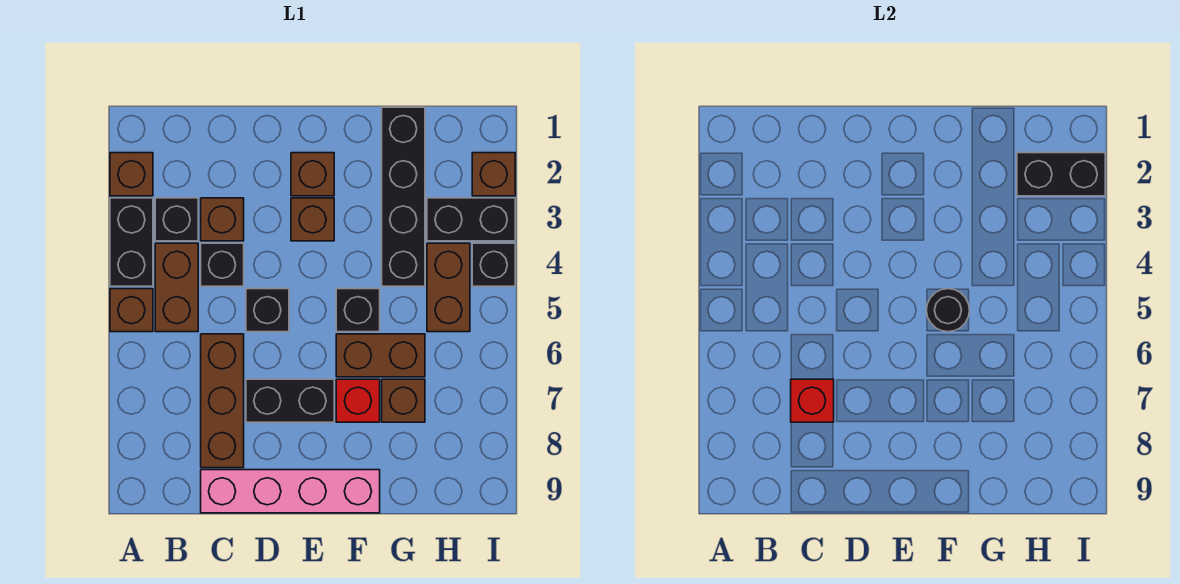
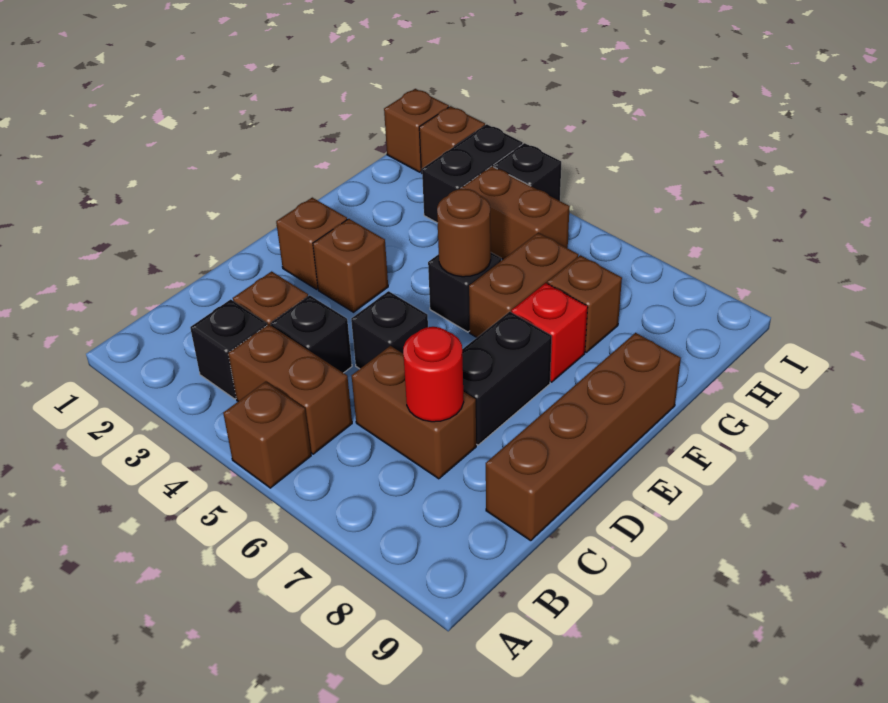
brown 1x1 brick [110,153,153,196] -> brown 1x1 brick moved to [384,89,449,172]
black 1x2 brick [110,198,153,286] -> none
brown 1x3 brick [201,334,244,468] -> brown 1x2 brick [352,346,476,479]
red 1x1 brick [791,379,834,422] -> red 1x1 round brick [403,327,464,422]
pink 1x4 brick [201,470,380,513] -> brown 1x4 brick [486,333,681,541]
black 1x1 round brick [926,289,970,332] -> brown 1x1 round brick [437,189,491,277]
black 1x4 brick [382,107,425,286] -> none
black 1x2 brick [1017,153,1105,196] -> none

